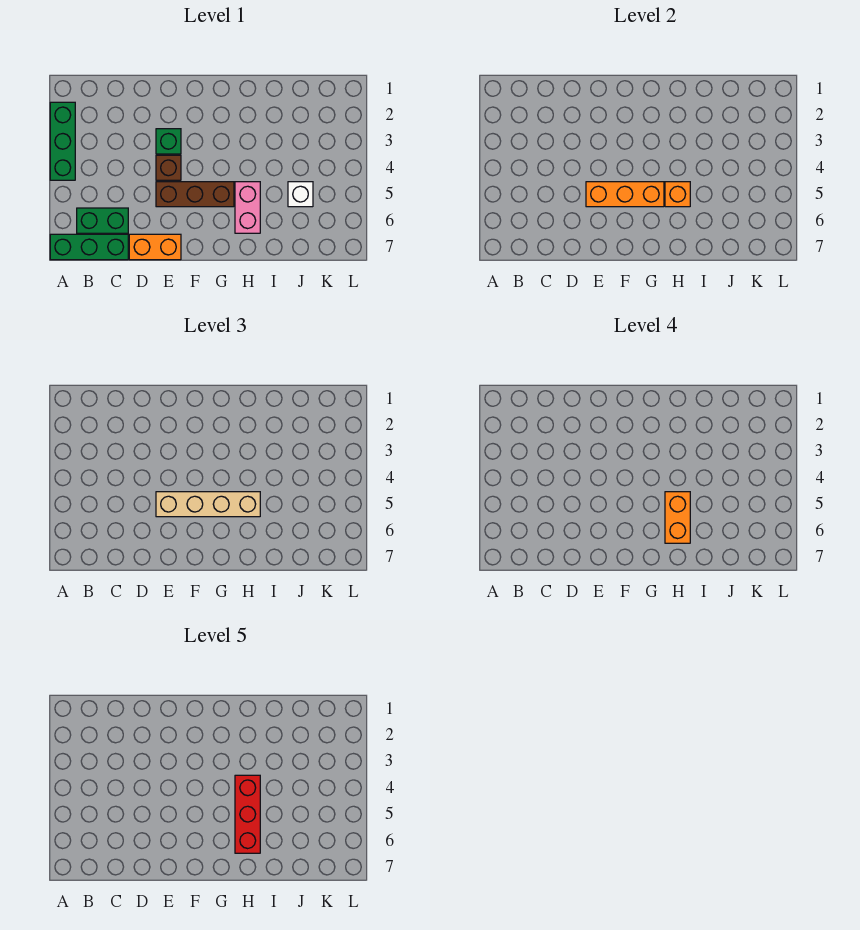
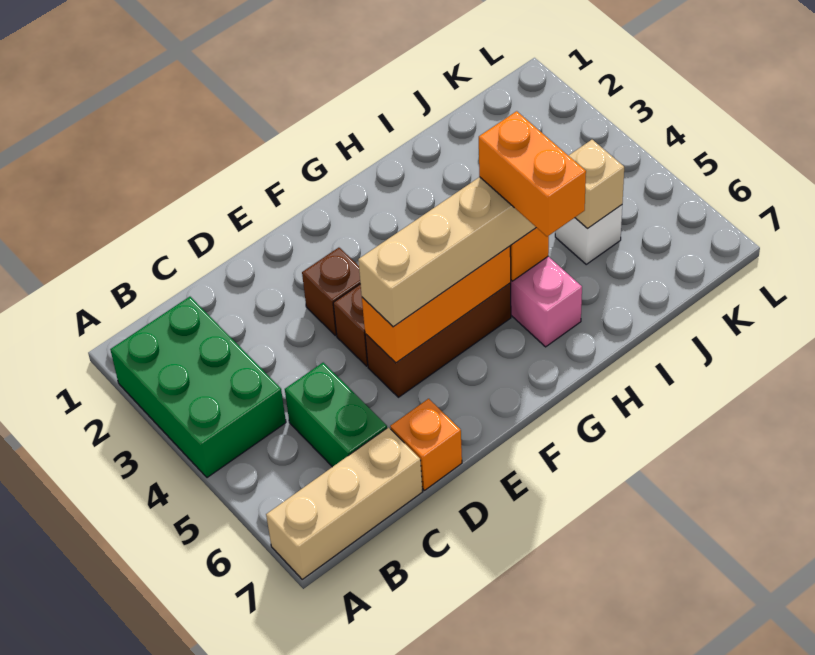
green 1x3 brick [50,102,75,180] -> green 2x3 brick [110,297,286,478]
green 1x3 brick [50,234,128,260] -> tan 1x3 brick [266,427,422,579]
green 1x2 brick [77,208,128,233] -> green 1x2 brick turned to [285,363,387,467]
orange 1x2 brick [129,234,181,260] -> orange 1x1 brick [390,399,462,490]
green 1x1 brick [156,129,181,154] -> brown 1x1 brick [302,248,360,336]
red 1x3 brick [235,775,260,853] -> none
none -> tan 1x1 brick [569,140,624,228]

